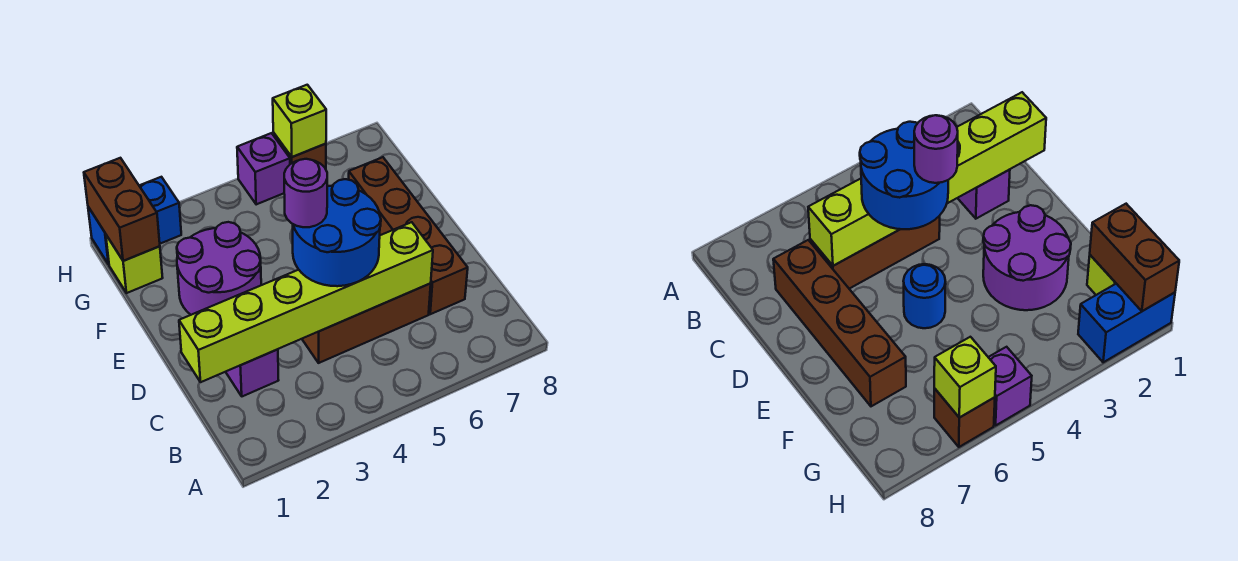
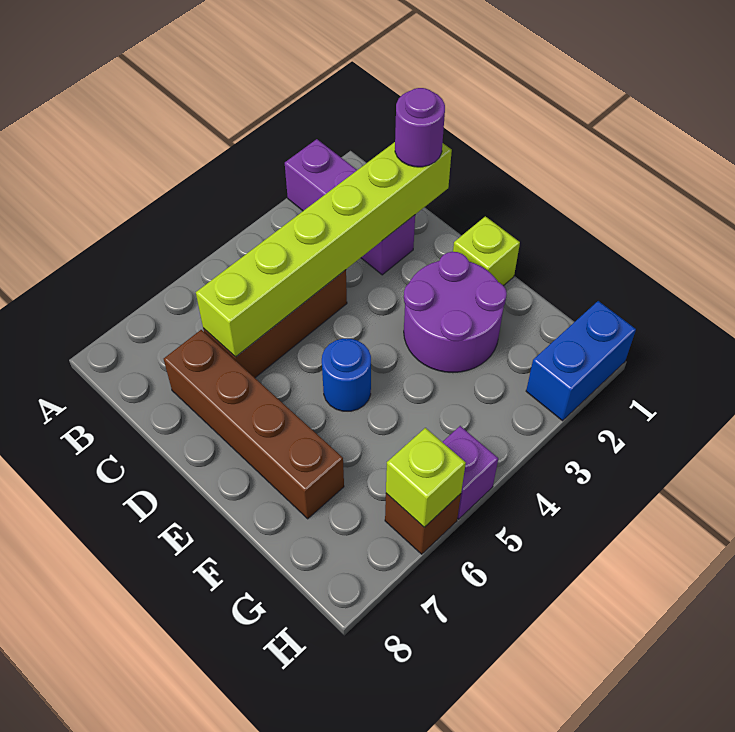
purple 1x1 brick [226,349,279,396] -> purple 1x3 brick [285,139,415,275]
blue 2x2 round brick [293,179,381,286] -> none
purple 1x1 round brick [284,159,327,227] -> purple 1x1 round brick moved to [395,88,445,167]
lime 1x1 brick [106,235,163,293] -> lime 1x1 brick moved to [453,216,520,286]
brown 1x2 brick [84,158,160,261] -> none

